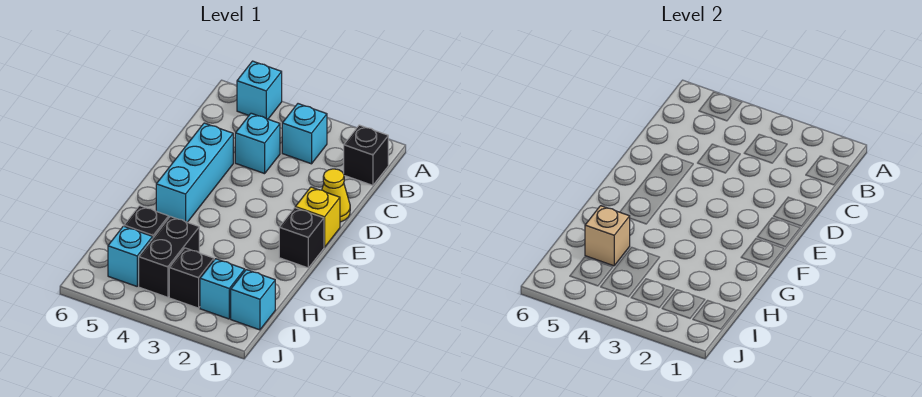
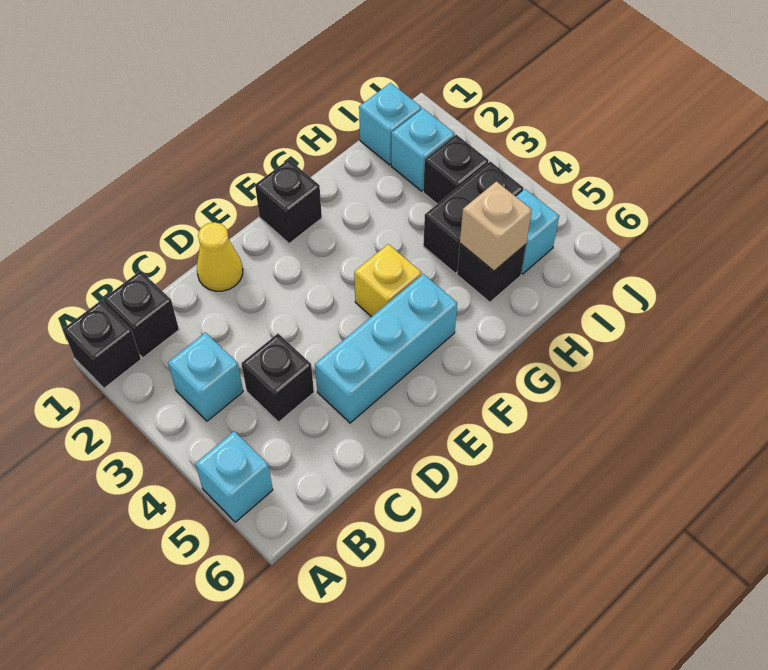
none -> black 1x1 brick [63,301,141,388]
cyan 1x1 brick [235,113,280,174] -> black 1x1 brick [241,334,314,422]
yellow 1x1 brick [295,187,340,247] -> yellow 1x1 brick moved to [354,244,421,317]

